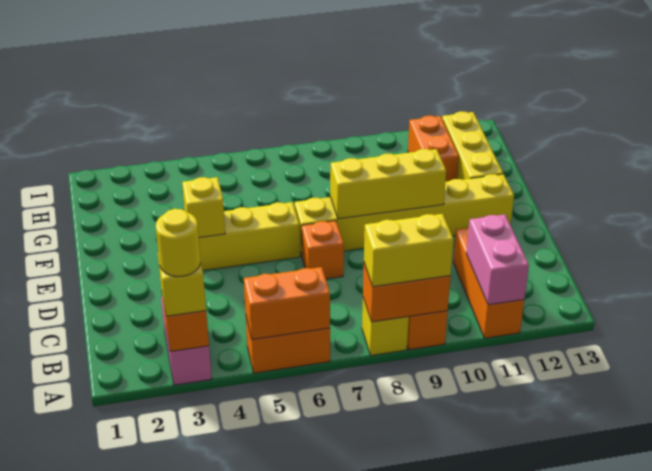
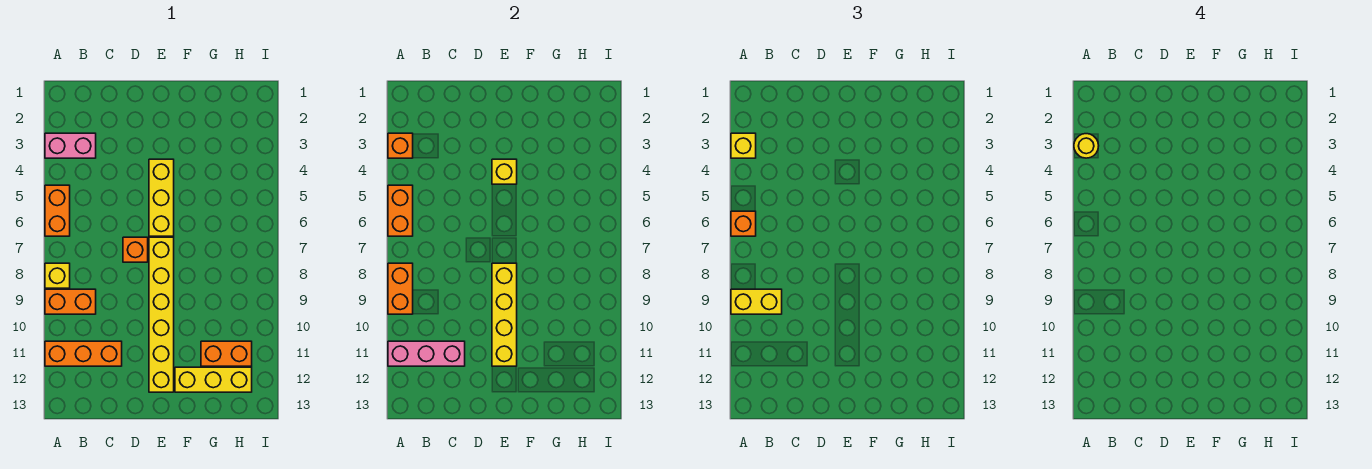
none -> orange 1x1 brick [731,211,756,236]
yellow 1x2 brick [364,214,454,287] -> yellow 1x2 brick turned to [731,289,782,314]
pink 1x2 brick [466,214,529,305] -> pink 1x3 brick [388,341,465,366]
yellow 1x3 brick [330,149,446,219] -> yellow 1x4 brick [492,263,517,366]

